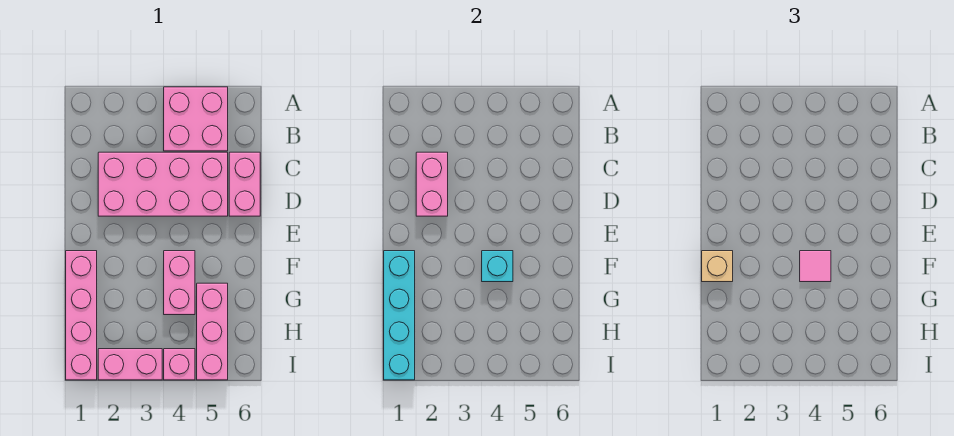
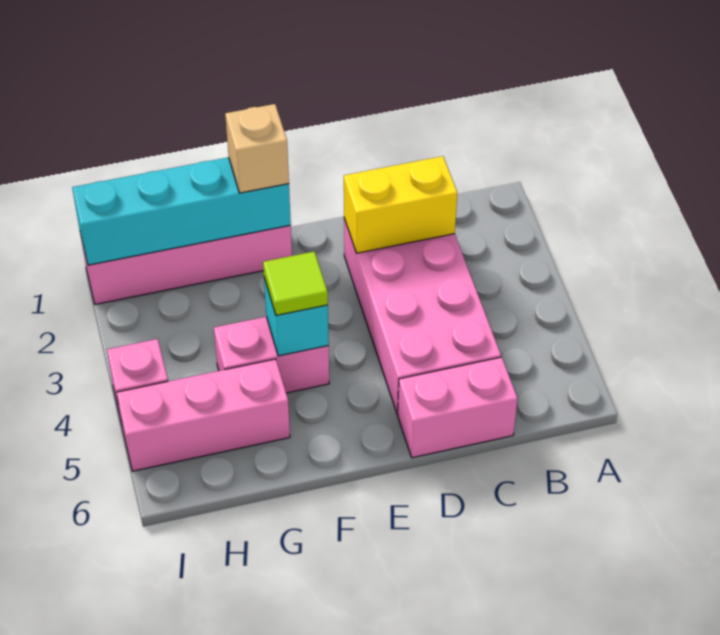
pink 2x2 brick [164,87,228,151] -> none
pink 1x2 brick [416,152,448,216] -> yellow 1x2 brick [344,156,457,253]
pink 1x1 tile [800,251,831,282] -> lime 1x1 tile [263,252,328,315]
pink 1x2 brick [98,349,162,380] -> none

